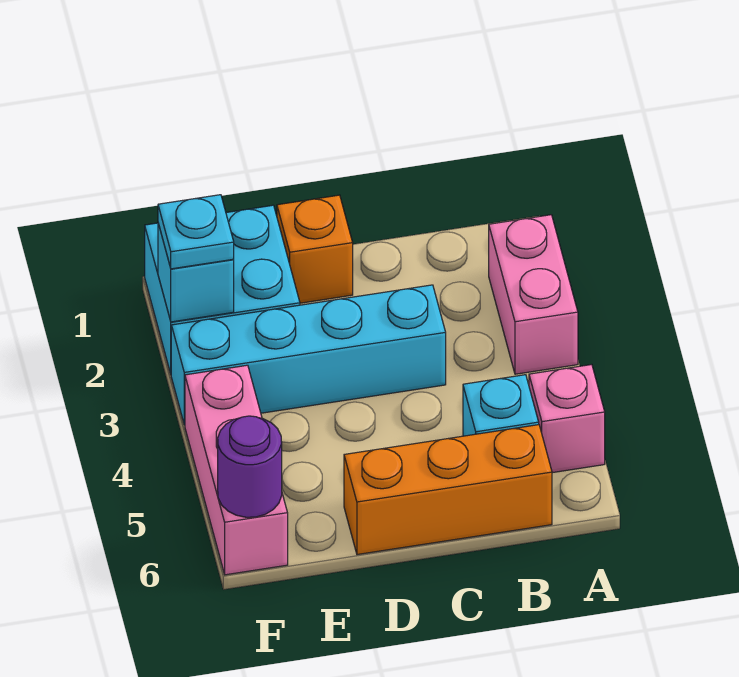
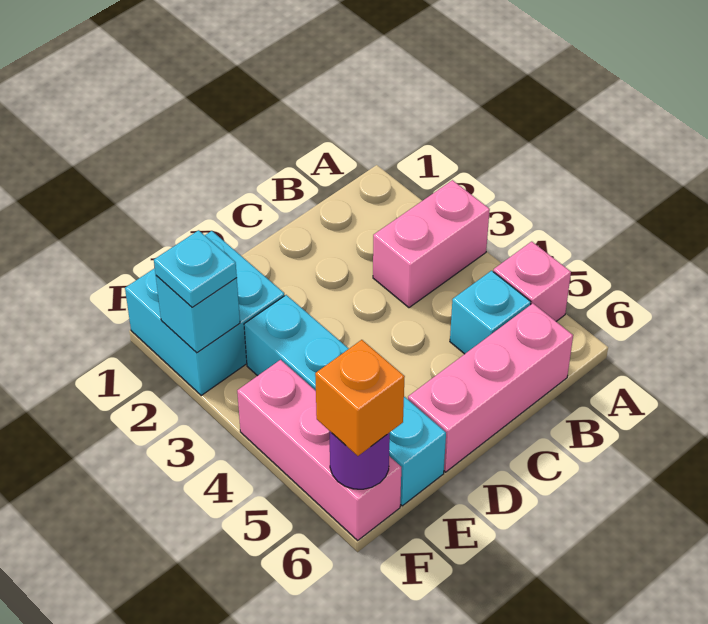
pink 1x2 brick [489,215,578,374] -> pink 1x2 brick turned to [373,180,490,308]
orange 1x3 brick [344,425,552,555] -> pink 1x3 brick [408,303,573,472]
cyan 1x4 brick [171,285,446,425] -> cyan 1x4 brick turned to [244,295,446,506]
orange 1x1 brick [277,195,353,303] -> orange 1x1 brick moved to [315,340,405,456]

